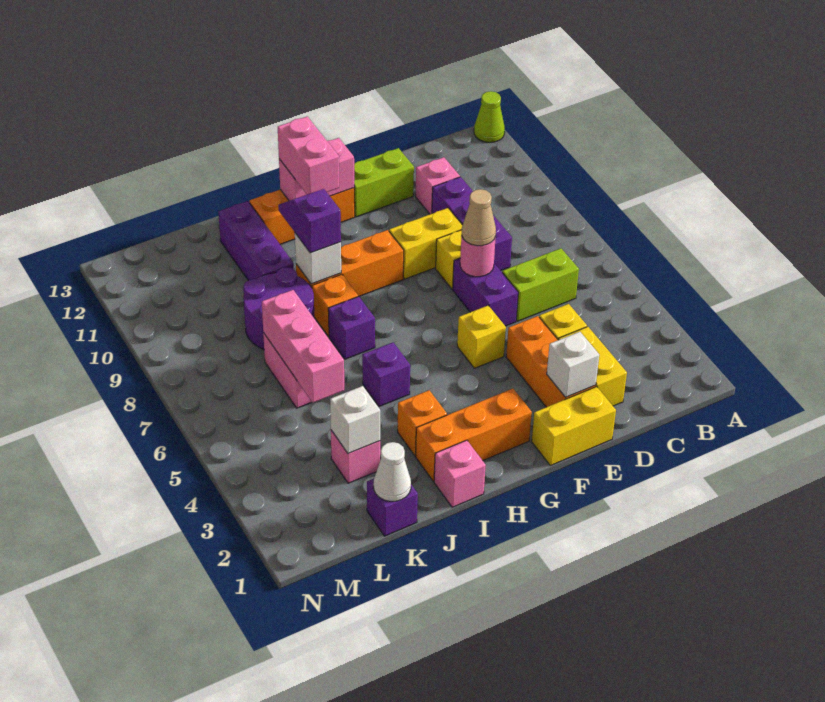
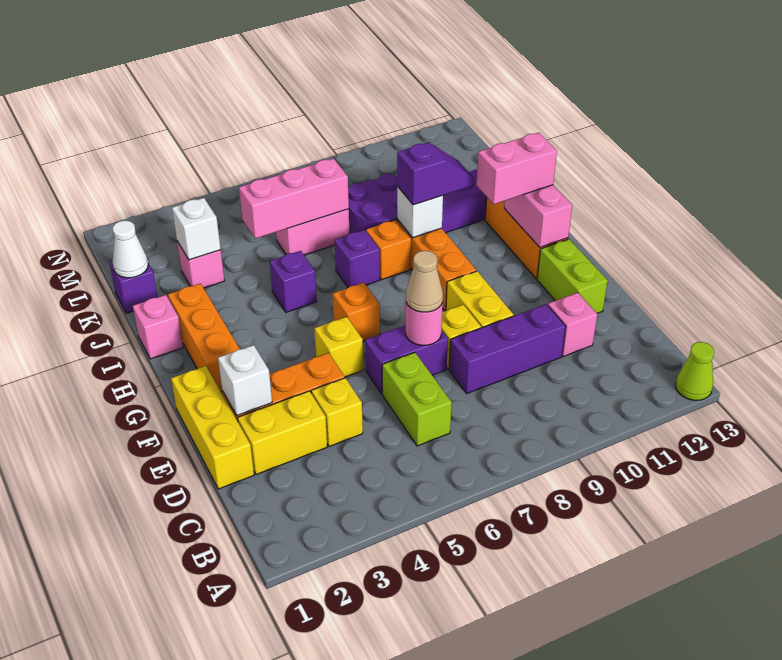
yellow 1x2 brick [532,387,616,466] -> yellow 1x3 brick [171,366,254,489]
orange 1x1 brick [398,390,447,456] -> orange 1x1 brick moved to [333,283,380,341]

